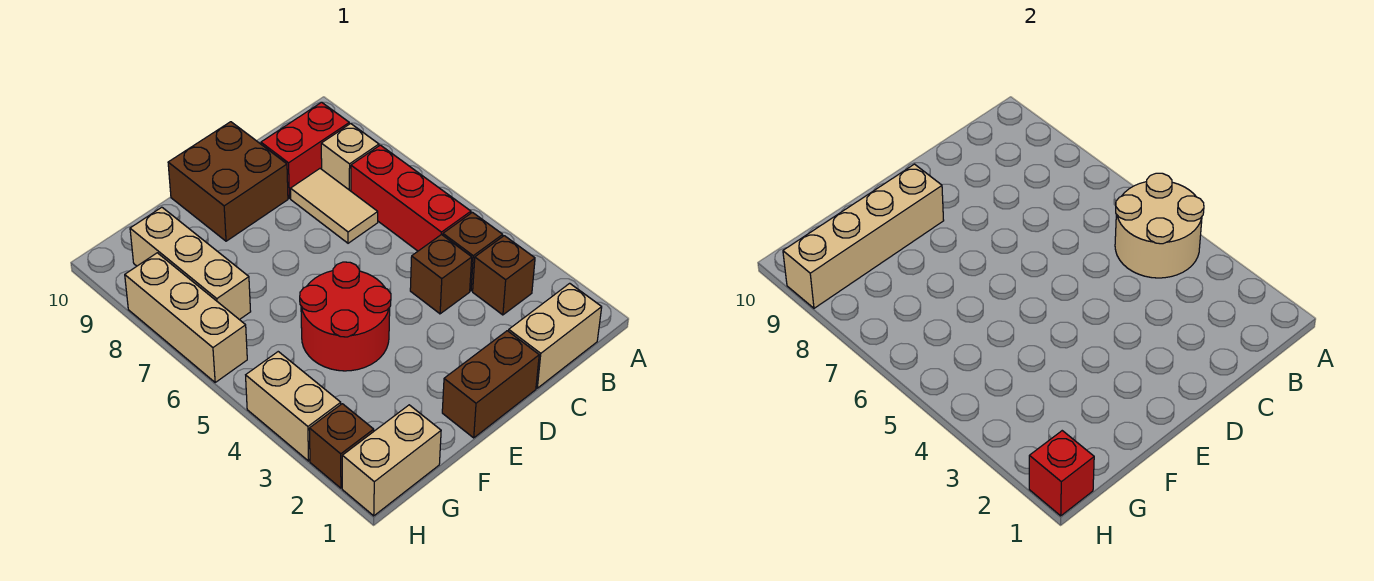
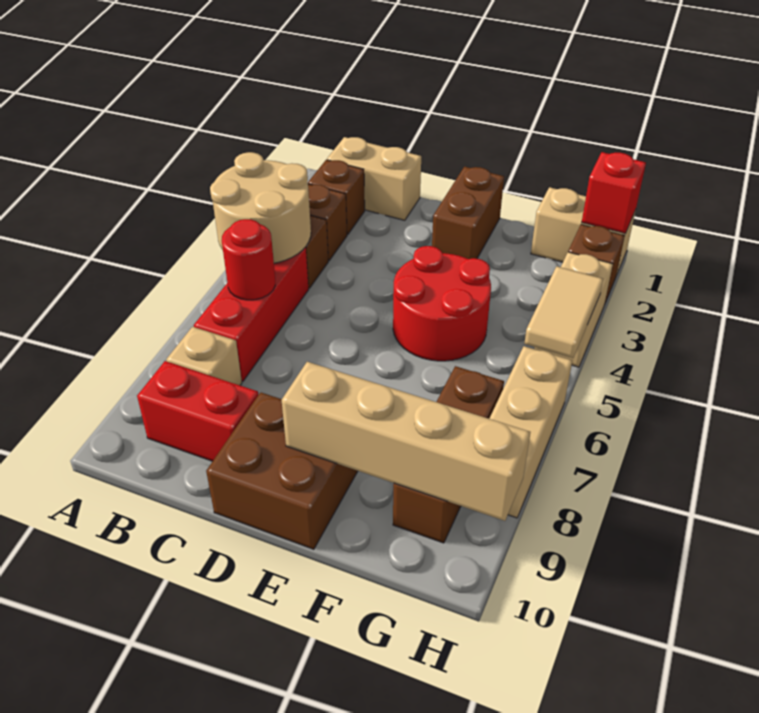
none -> red 1x1 round brick [222,219,275,300]
brown 1x1 brick [410,234,472,314] -> brown 1x1 brick moved to [308,160,365,235]
tan 1x2 tile [291,169,378,243] -> tan 1x2 tile moved to [524,266,603,358]
brown 1x2 brick [442,331,539,438] -> brown 1x2 brick turned to [432,167,504,259]
tan 1x3 brick [130,207,251,320] -> brown 1x3 brick [393,366,504,543]

